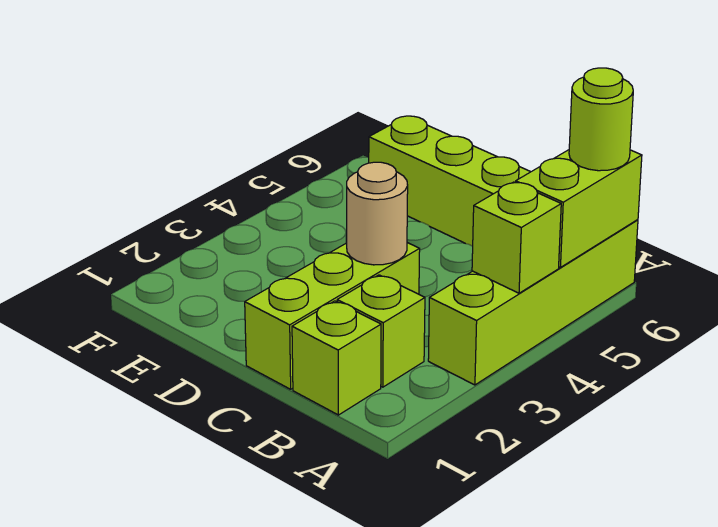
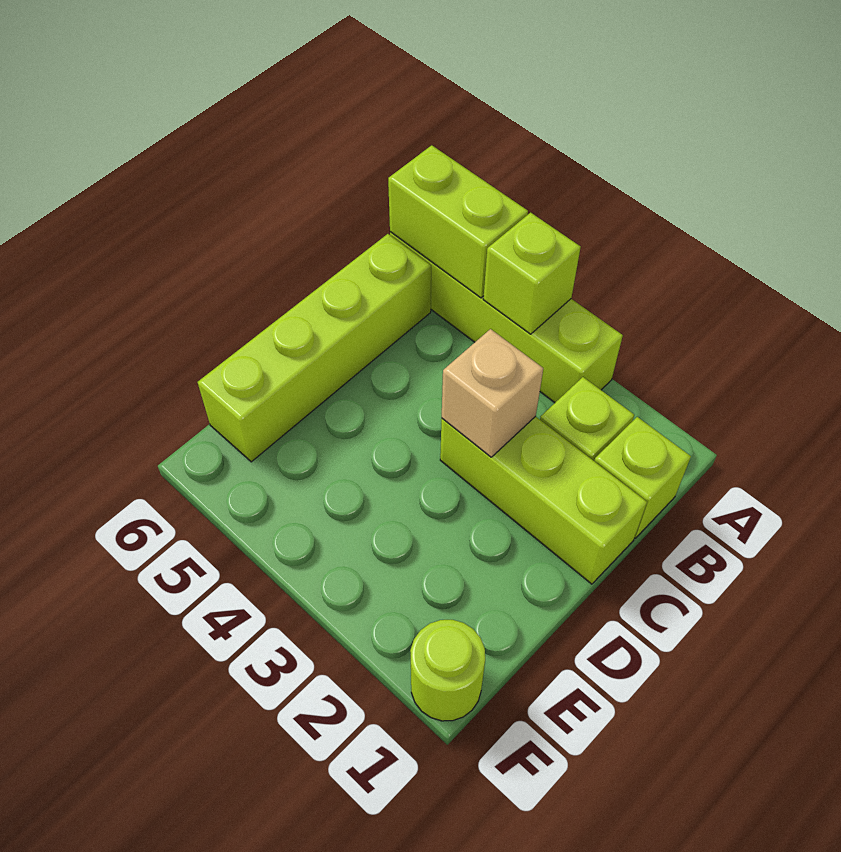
lime 1x1 round brick [569,68,633,171] -> lime 1x1 round brick moved to [410,620,485,721]
tan 1x1 round brick [347,162,408,265] -> tan 1x1 brick [442,329,543,457]

